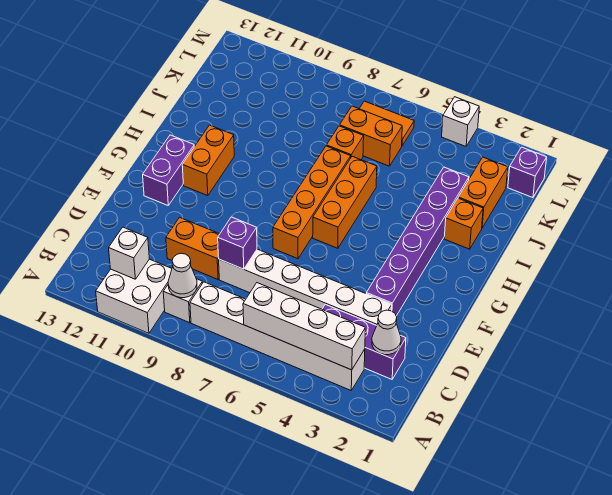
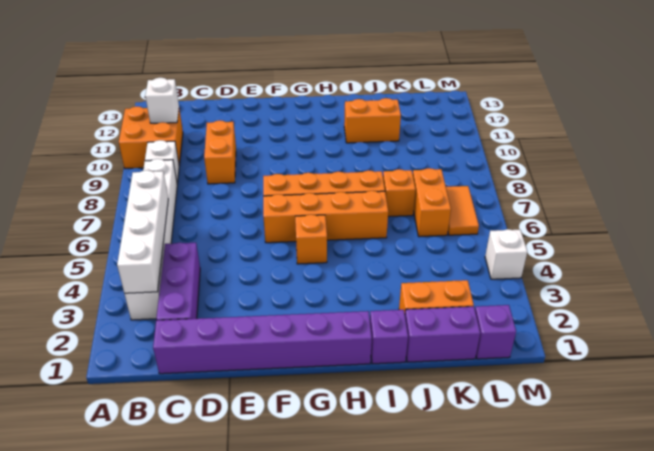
white 2x2 brick [96,259,172,333] -> orange 2x2 brick [119,106,183,169]
white 1x1 cone [168,253,197,298] -> none
white 1x1 cone [372,310,401,355] -> none
white 1x6 brick [219,249,392,326] -> none
purple 1x1 brick [218,217,257,269] -> purple 1x1 brick moved to [370,310,408,364]
purple 1x6 brick [366,167,469,316] -> purple 1x6 brick moved to [153,311,372,374]
purple 1x2 brick [143,135,194,205] -> purple 1x2 brick moved to [405,307,480,362]
orange 1x3 brick [313,156,377,248] -> orange 1x4 brick [263,191,388,243]
orange 1x2 brick [182,125,234,196] -> orange 1x2 brick moved to [344,98,401,143]
orange 1x1 brick [444,198,483,249] -> orange 1x1 brick moved to [295,214,327,264]

